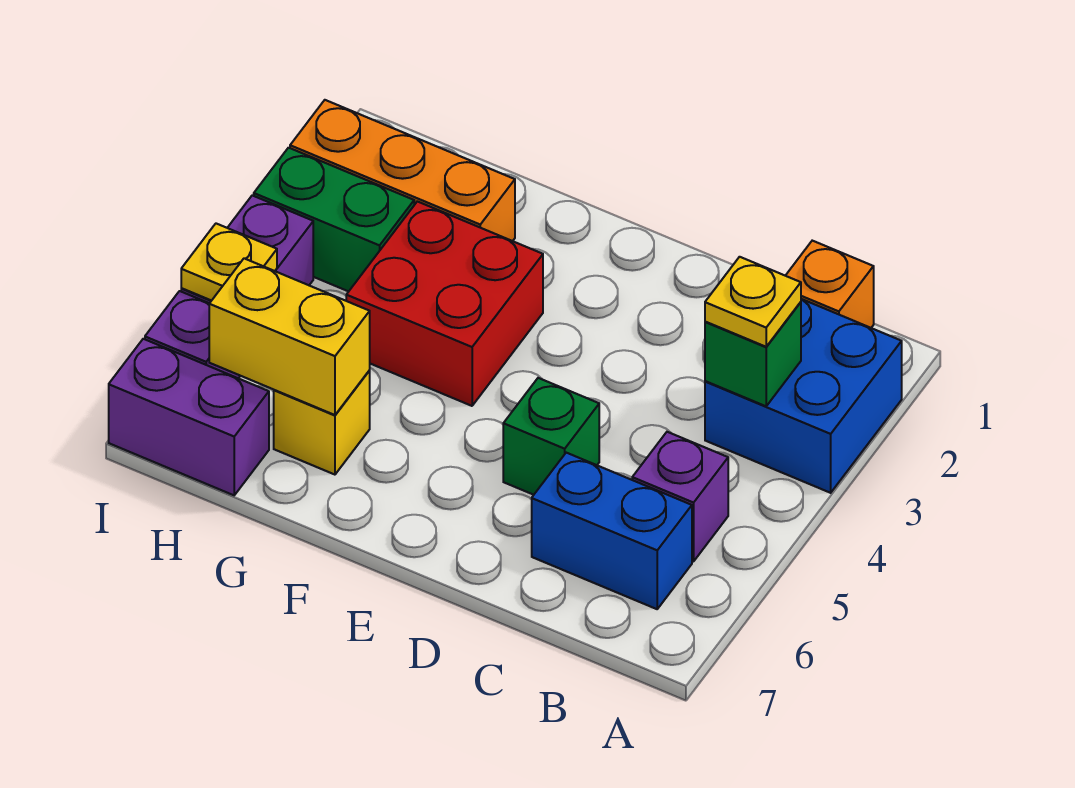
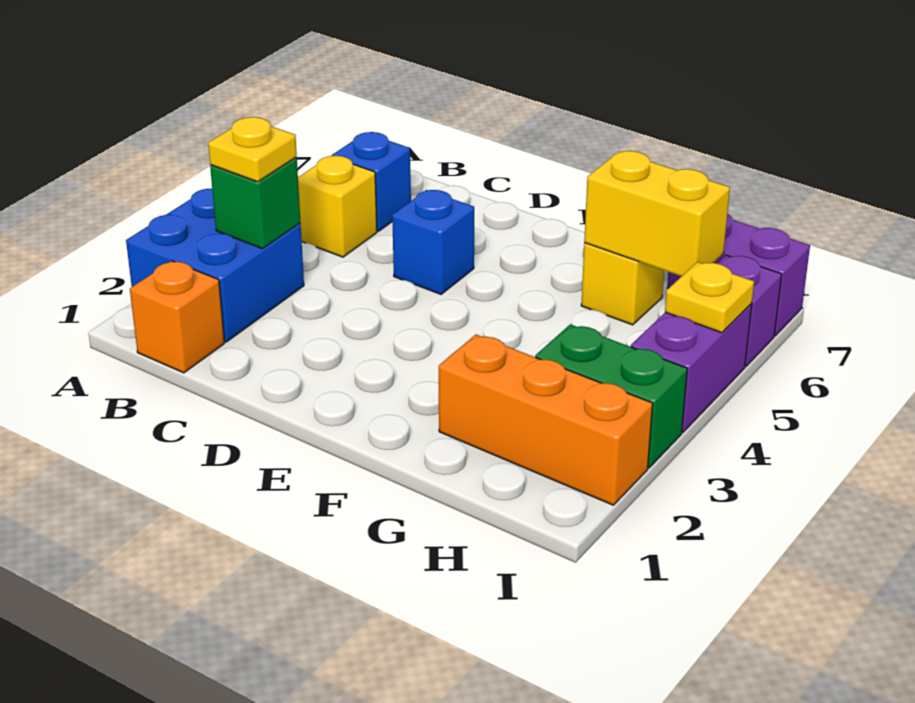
purple 1x1 brick [632,432,728,561] -> yellow 1x1 brick [298,156,377,257]
blue 1x2 brick [532,453,692,609] -> blue 1x1 brick [332,132,411,231]
green 1x1 brick [503,378,599,495] -> blue 1x1 brick [392,190,474,294]
red 2x2 brick [346,201,543,406] -> none

